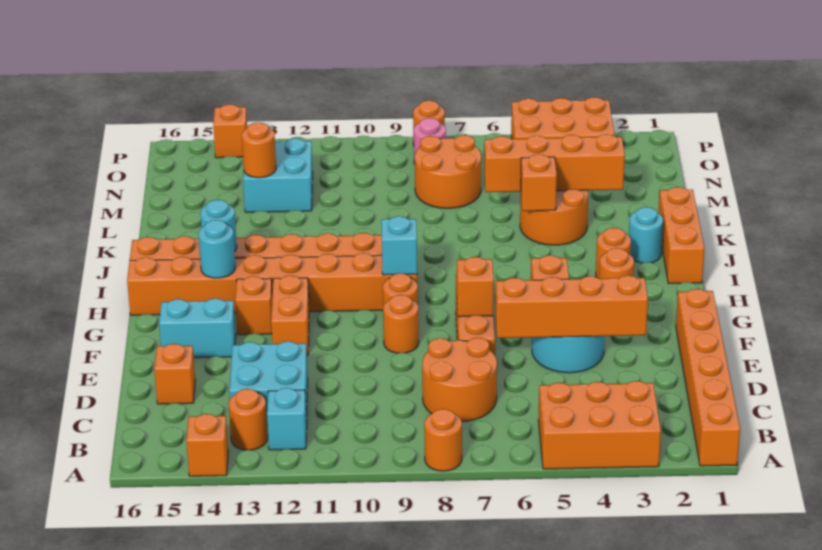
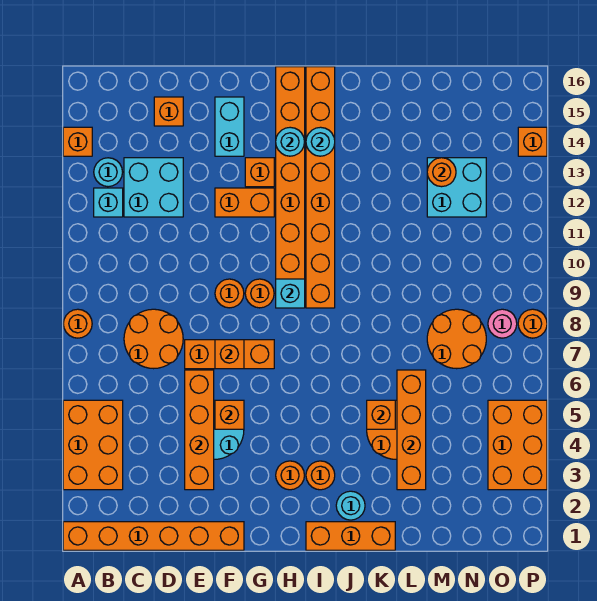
orange 1x1 round brick [229,389,268,450] -> cyan 1x1 round brick [94,158,123,187]

